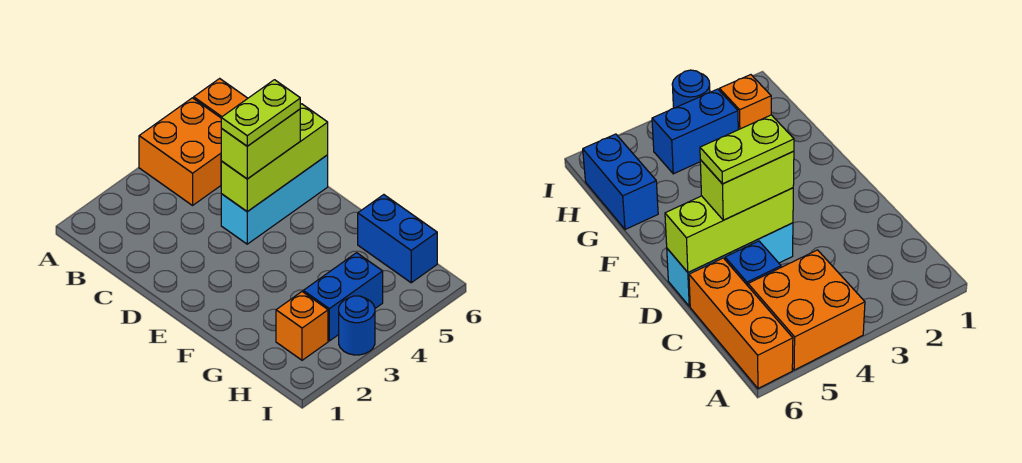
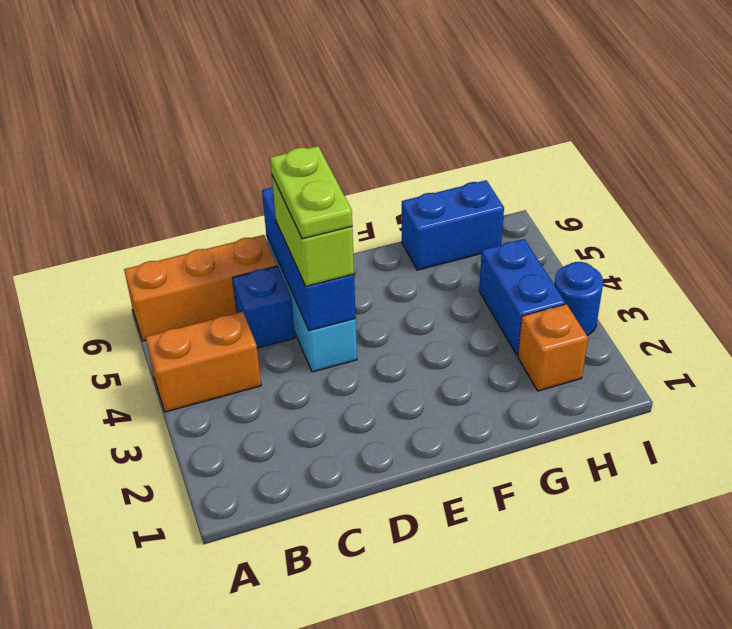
orange 2x2 brick [139,98,221,205] -> orange 1x2 brick [146,312,261,412]
lime 1x3 brick [221,104,328,212] -> blue 1x3 brick [262,187,356,331]

